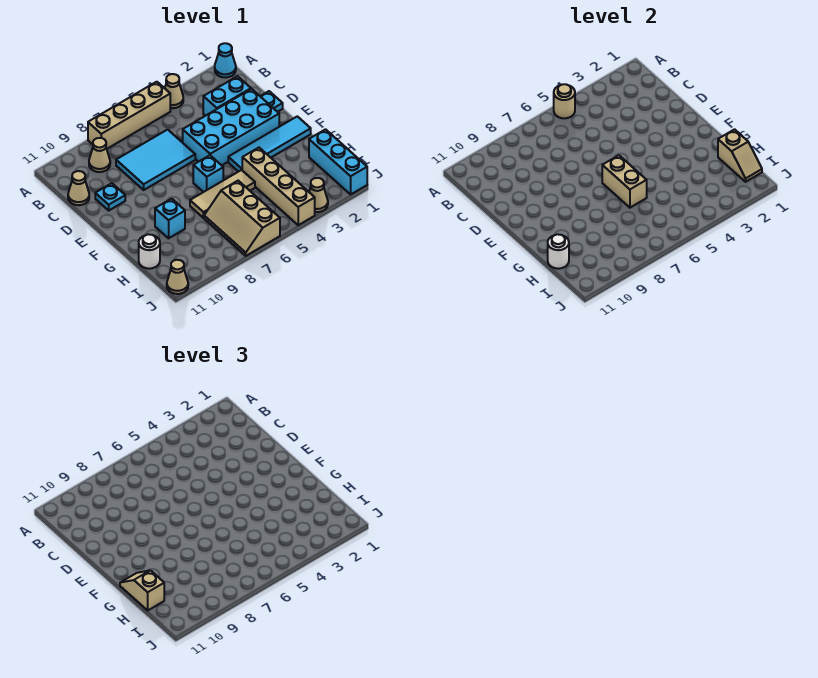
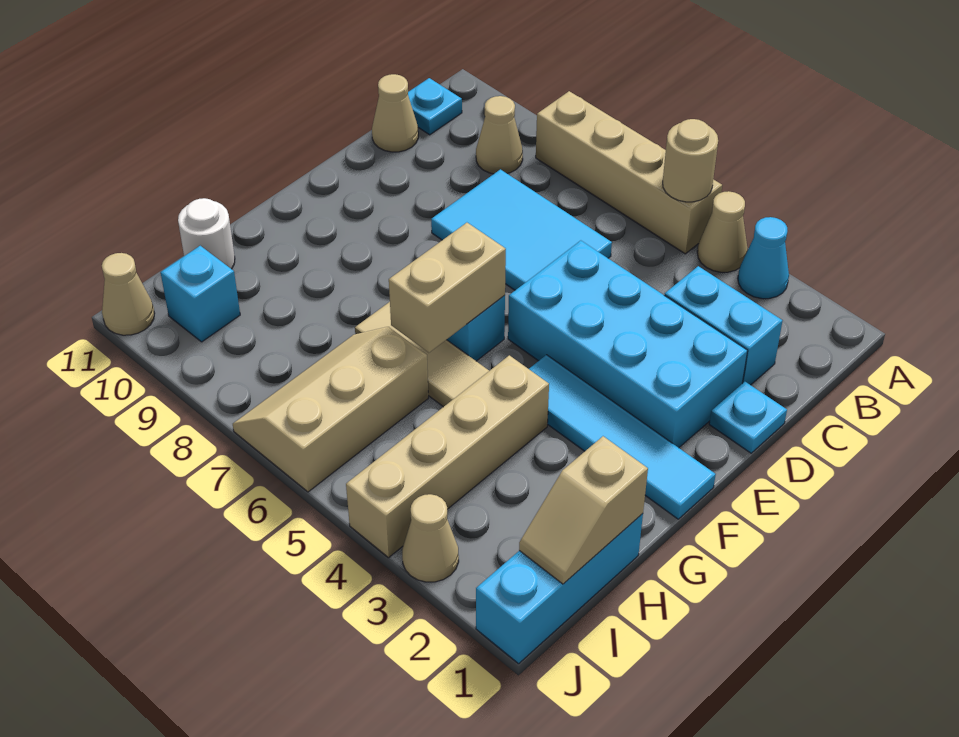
cyan 1x1 cone [215,43,236,78] -> cyan 1x1 cone moved to [738,217,789,299]
cyan 1x1 plate [95,183,125,210] -> cyan 1x1 plate moved to [408,78,462,135]
cyan 1x1 brick [155,199,185,238] -> cyan 1x1 brick moved to [161,246,240,342]
tan 1x2 slope [120,570,164,610] -> none
white 1x1 round brick [548,234,569,269] -> none

